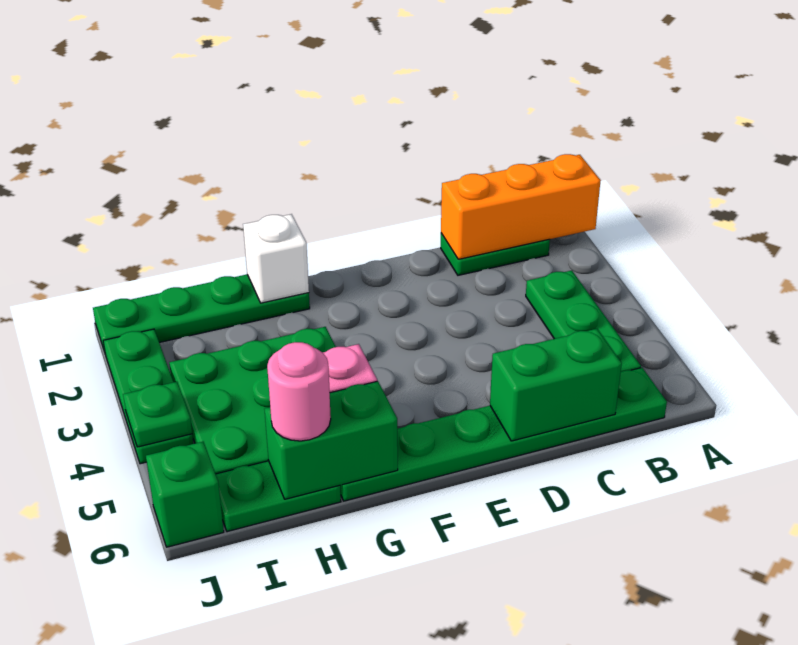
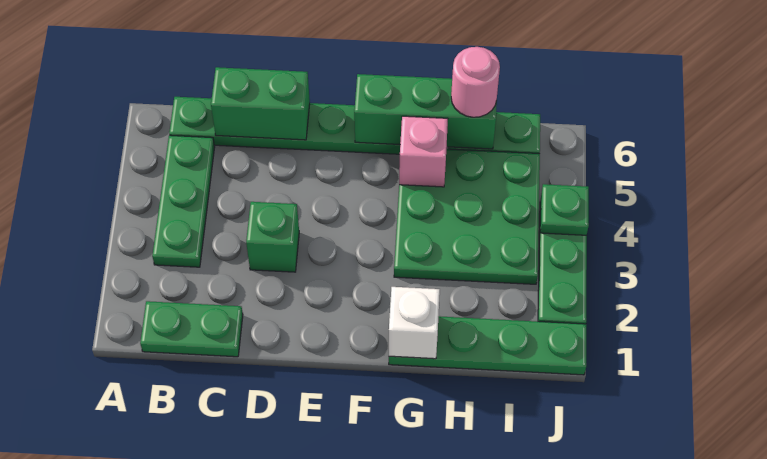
orange 1x3 brick [441,154,601,259] -> none
green 1x2 brick [264,381,398,499] -> green 1x3 brick [354,74,497,149]
green 1x1 brick [146,442,224,547] -> green 1x1 brick moved to [246,202,299,272]

